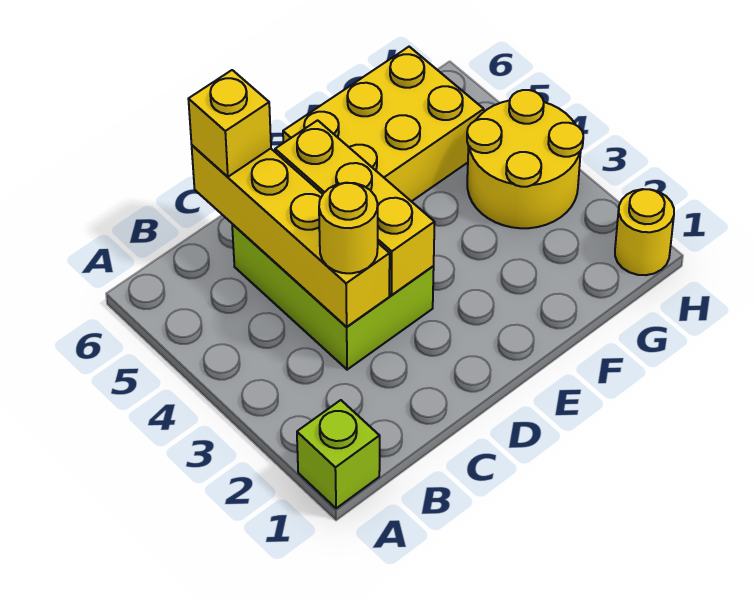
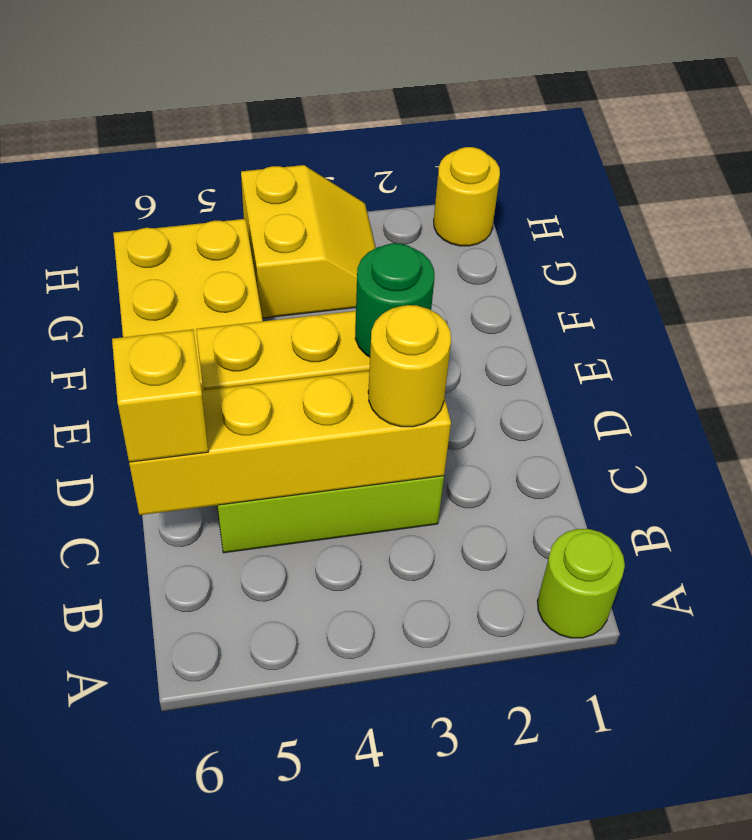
lime 1x1 brick [297,400,380,508] -> lime 1x1 round brick [537,529,625,638]
none -> green 1x1 round brick [355,243,434,357]
yellow 2x2 round brick [467,90,583,228] -> yellow 2x2 slope [241,165,375,318]

